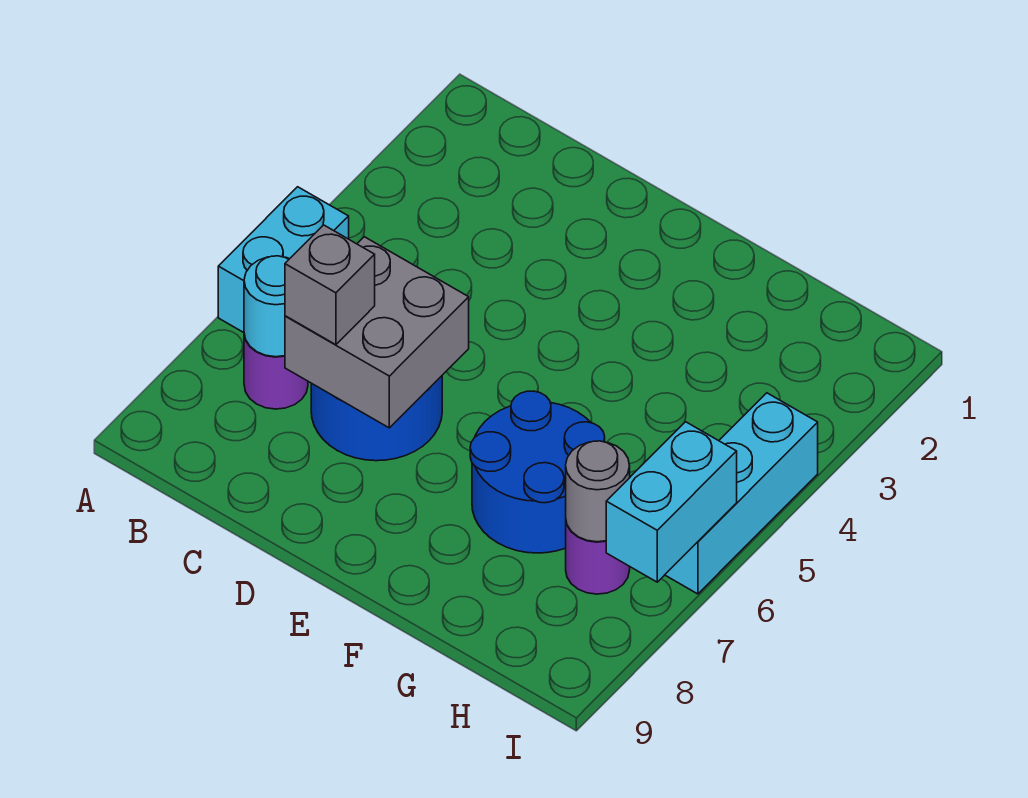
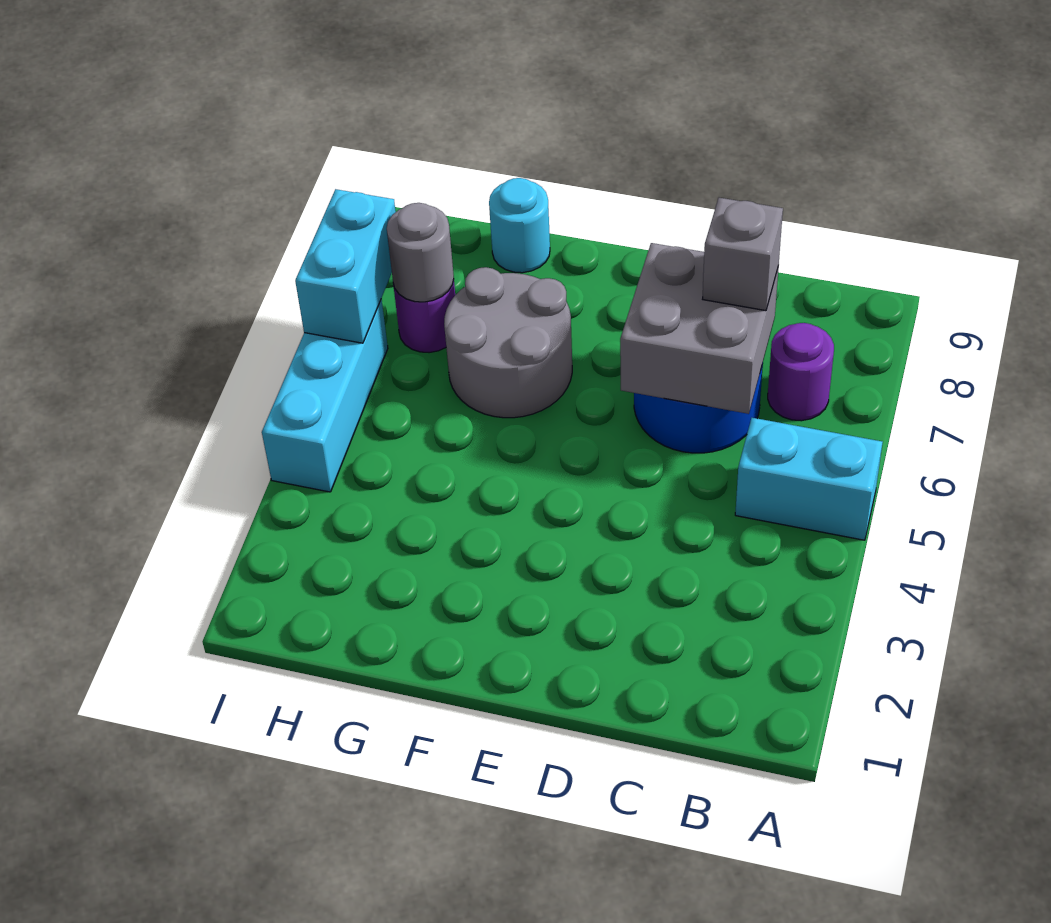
cyan 1x2 brick [218,187,349,333] -> cyan 1x2 brick turned to [735,418,883,540]
cyan 1x1 round brick [244,256,289,357] -> cyan 1x1 round brick moved to [489,178,550,273]
blue 2x2 round brick [470,391,605,553] -> grey 2x2 round brick [444,267,572,418]

